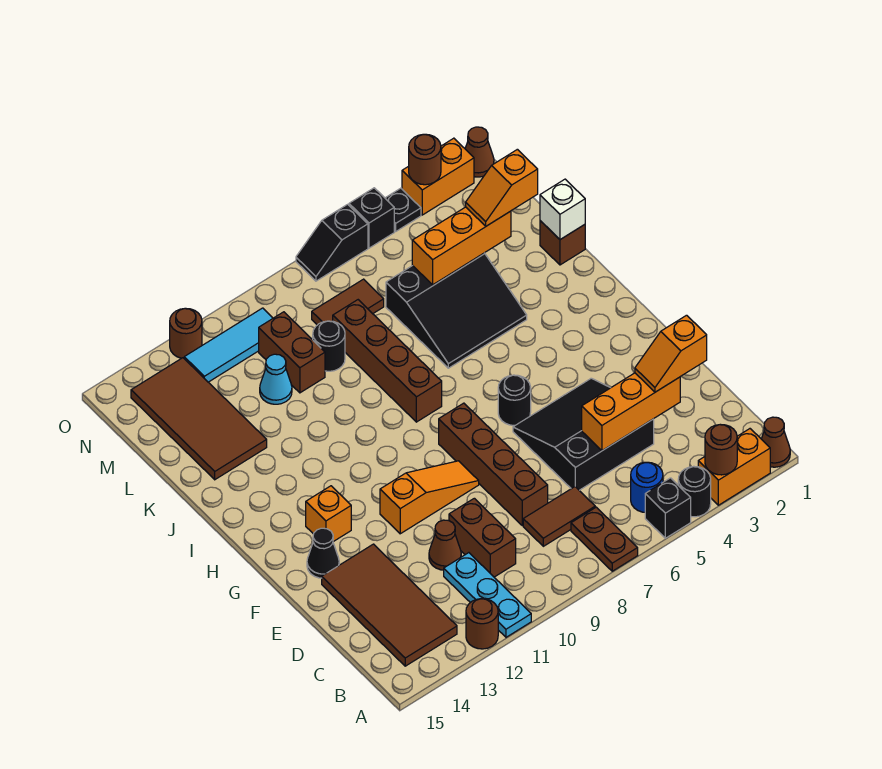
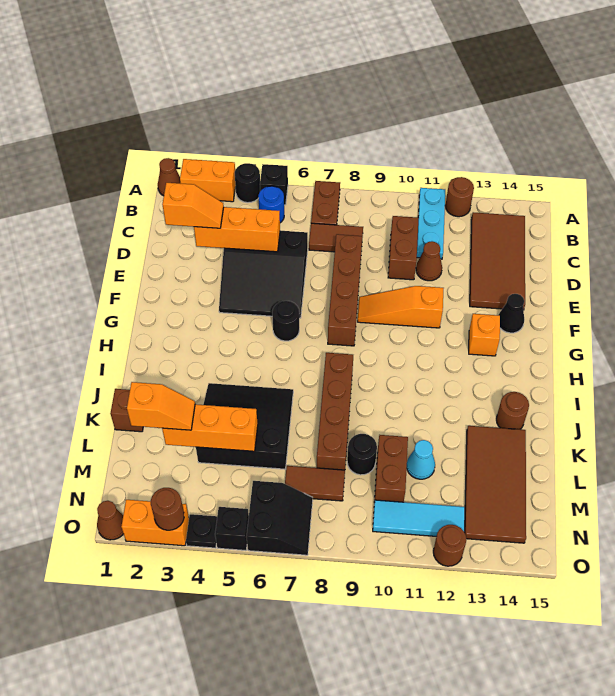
brown 1x1 round brick [705,425,737,475] -> brown 1x1 round brick moved to [496,392,529,429]
white 1x1 brick [540,179,585,240] -> none
black 1x2 slope [296,204,368,281] -> black 2x2 slope [246,481,313,555]

